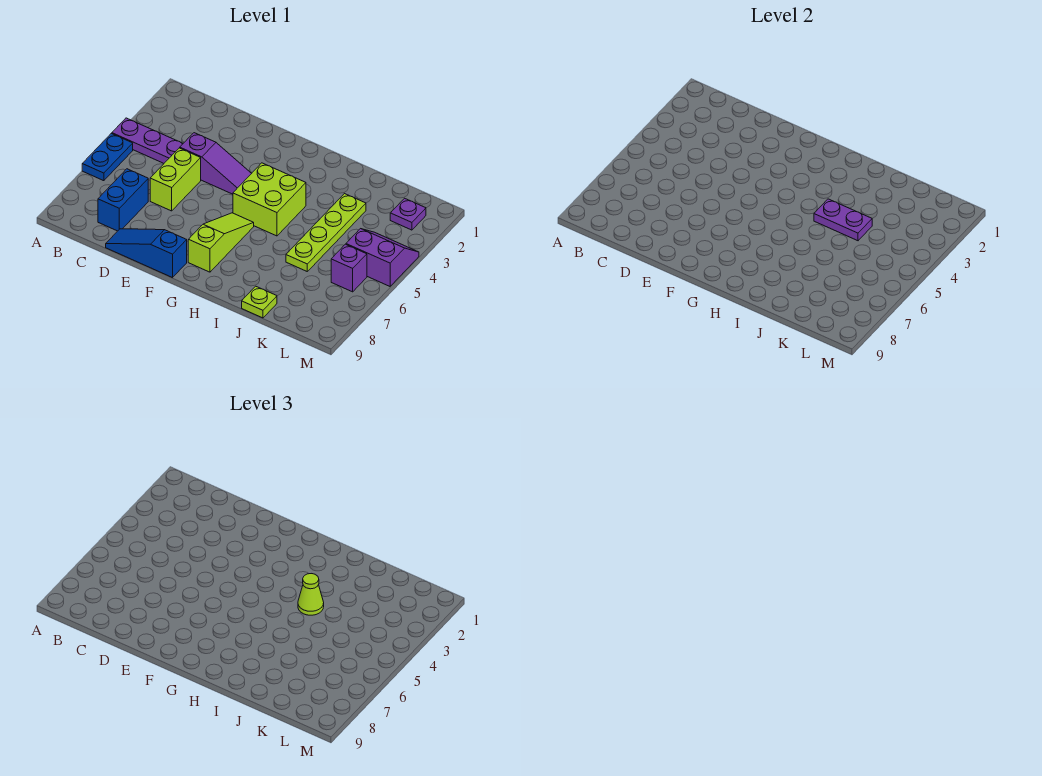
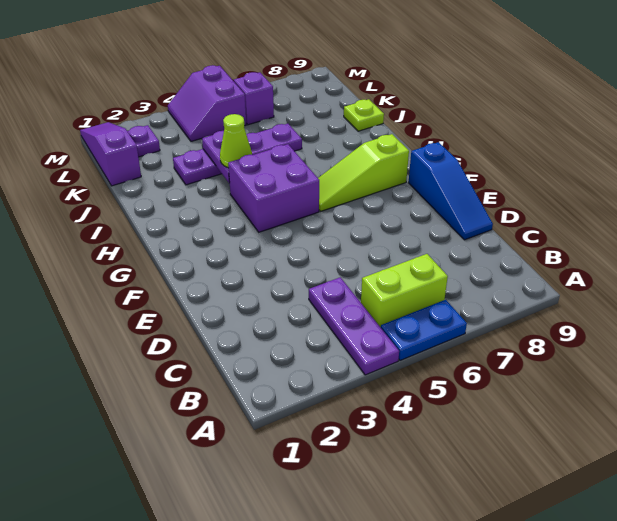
blue 1x2 brick [98,169,148,231] -> none
purple 1x3 slope [180,133,252,194] -> purple 1x3 slope moved to [80,122,141,186]
lime 1x2 brick [150,148,201,211] -> lime 1x2 brick moved to [361,254,448,327]
lime 2x2 brick [233,163,306,236] -> purple 2x2 brick [228,144,319,232]
lime 1x4 plate [286,194,366,271] -> purple 1x4 plate [173,124,302,185]

